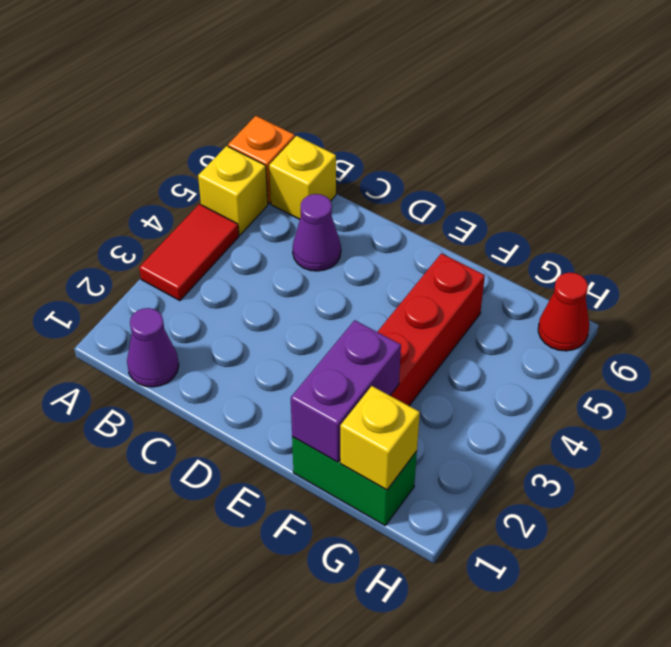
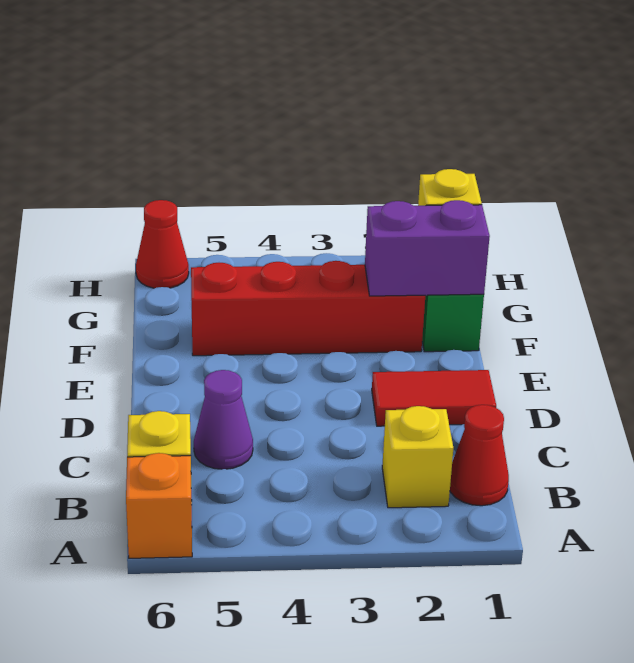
red 1x2 tile [139,204,239,301] -> red 1x2 tile moved to [372,370,496,426]
yellow 1x1 brick [198,146,268,235] -> yellow 1x1 brick moved to [382,406,454,508]
purple 1x1 cone [127,308,179,387] -> red 1x1 cone [450,405,509,506]

